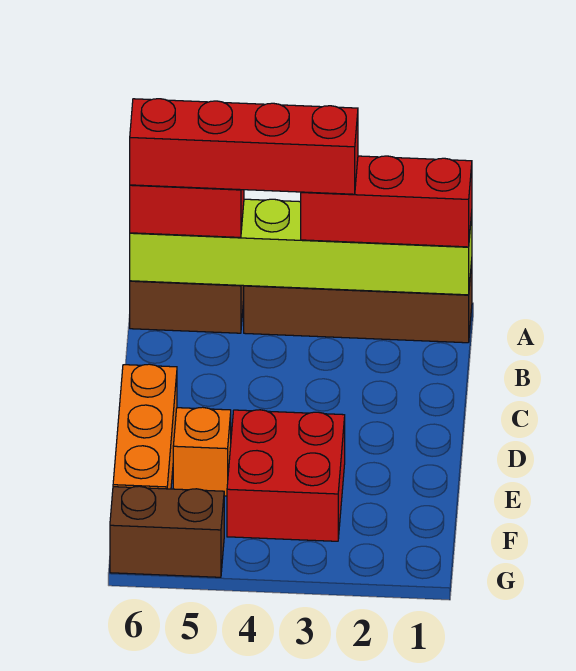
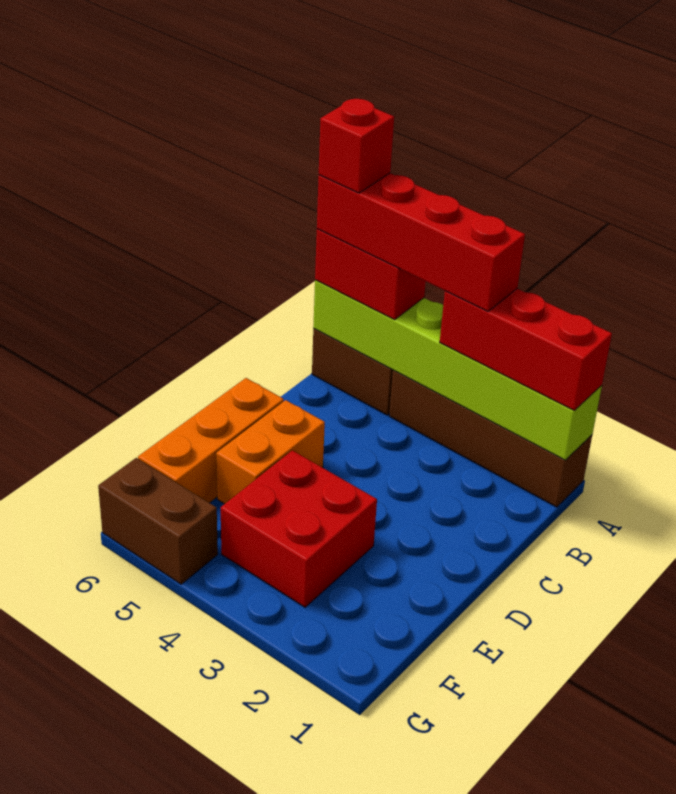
none -> red 1x1 brick [319,99,394,193]
orange 1x1 brick [173,407,231,496] -> orange 1x2 brick [216,400,325,504]

